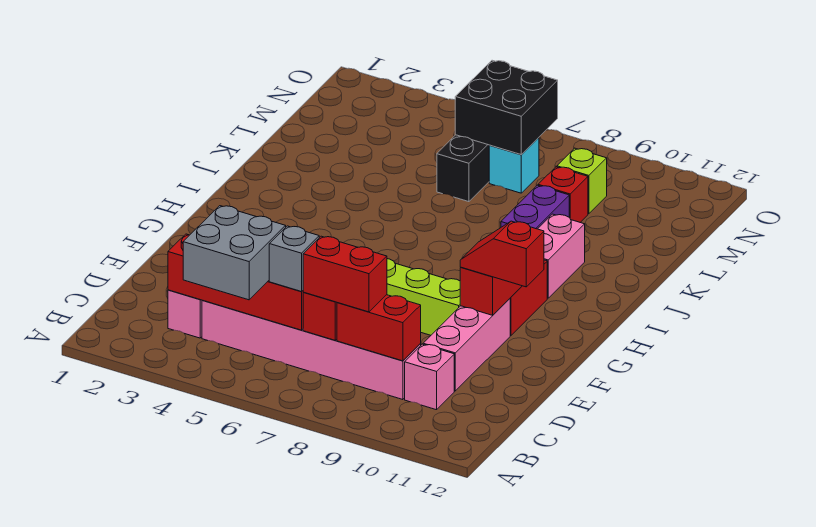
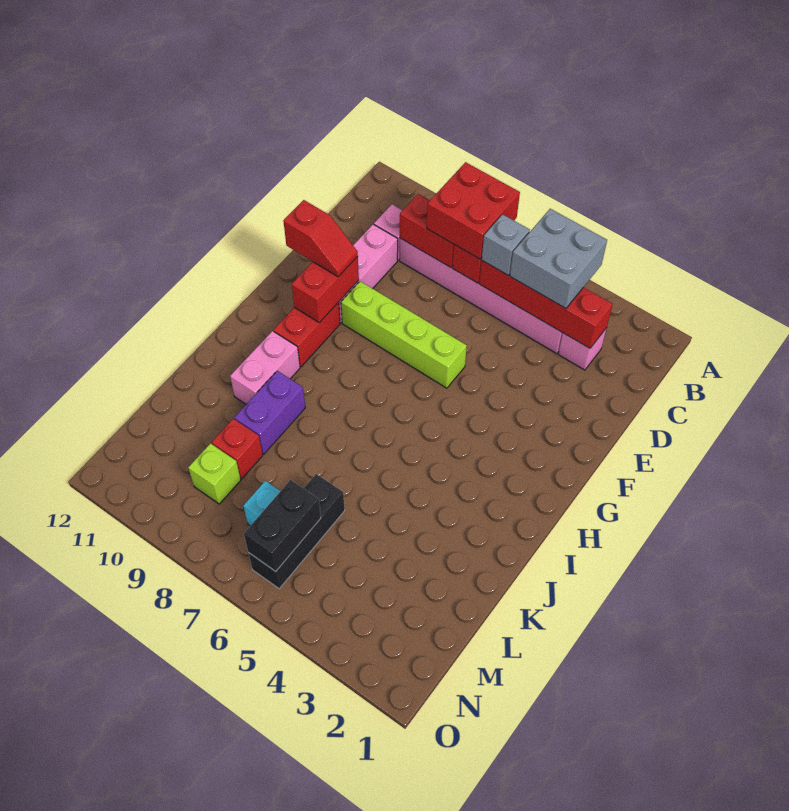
red 1x2 brick [303,236,387,312] -> red 2x2 brick [427,162,520,259]
black 2x2 brick [455,60,558,155] -> black 1x2 brick [244,480,321,571]

